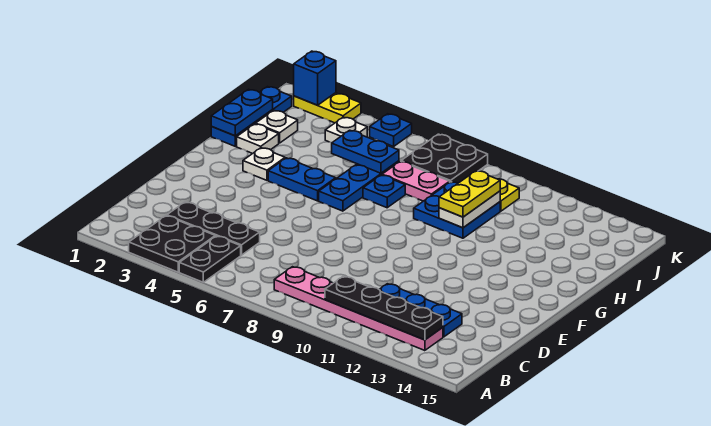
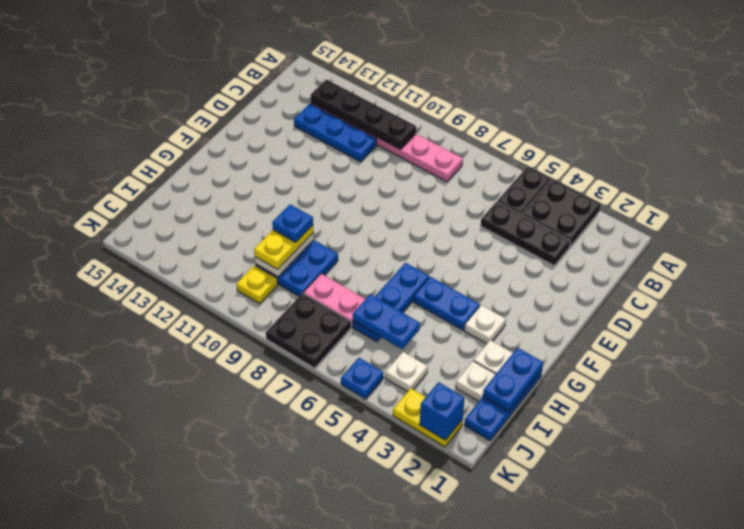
blue 1x1 plate [363,175,405,208] -> blue 1x1 plate moved to [272,204,313,242]

